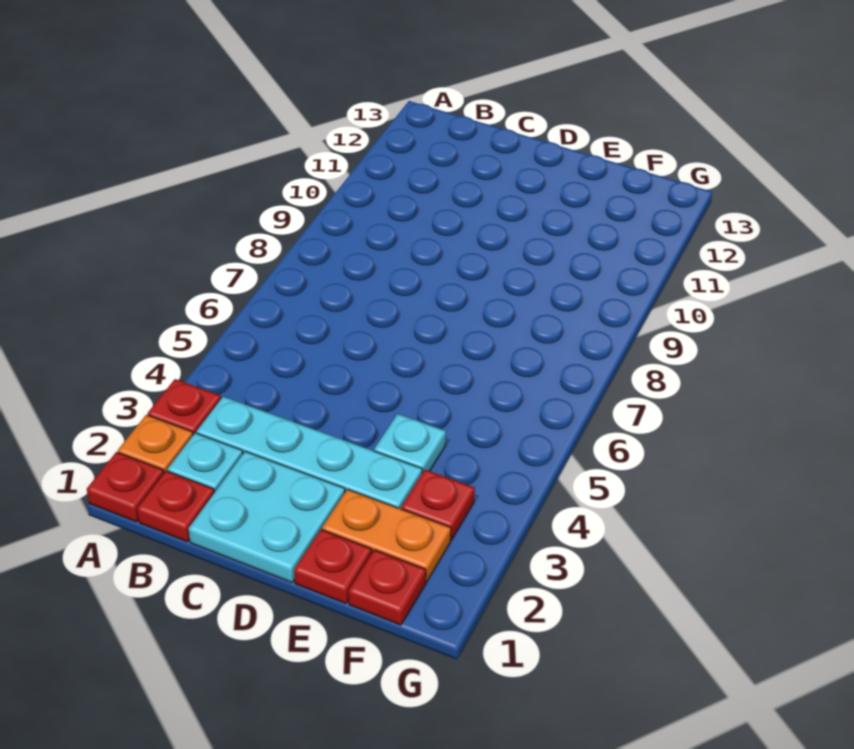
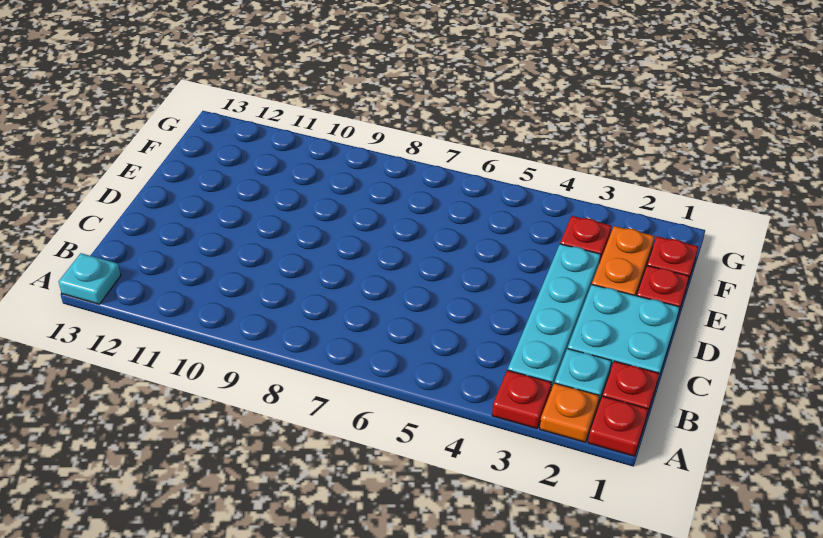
cyan 1x1 plate [374,414,446,473] -> cyan 1x1 plate moved to [59,253,121,304]

